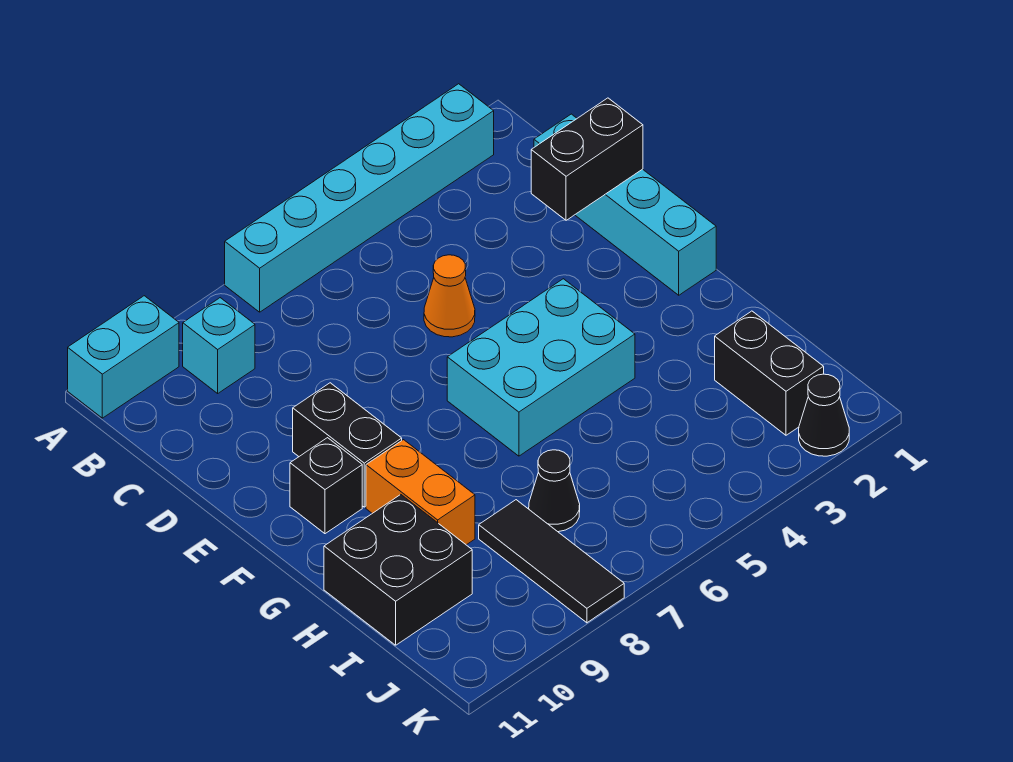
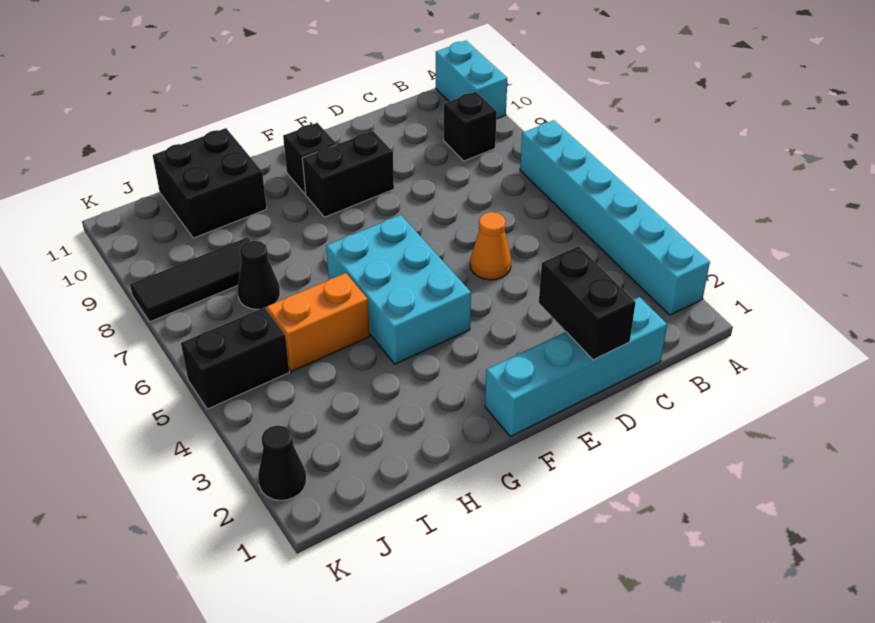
cyan 1x1 brick [183,298,255,393] -> black 1x1 brick [444,92,497,161]
orange 1x2 brick [366,440,475,545] -> orange 1x2 brick moved to [267,273,370,372]
black 1x2 brick [715,311,824,435] -> black 1x2 brick moved to [181,308,289,409]

